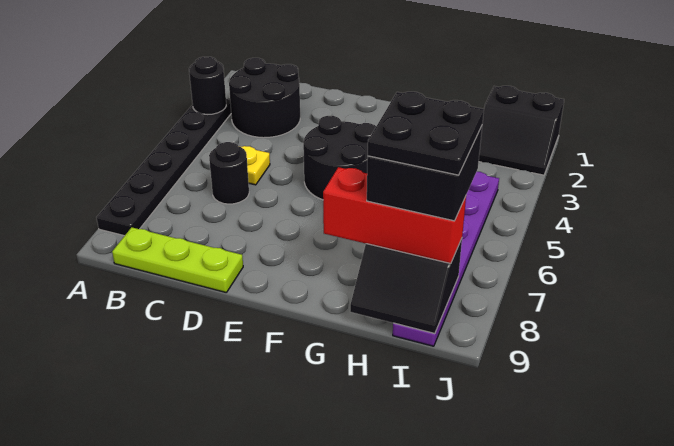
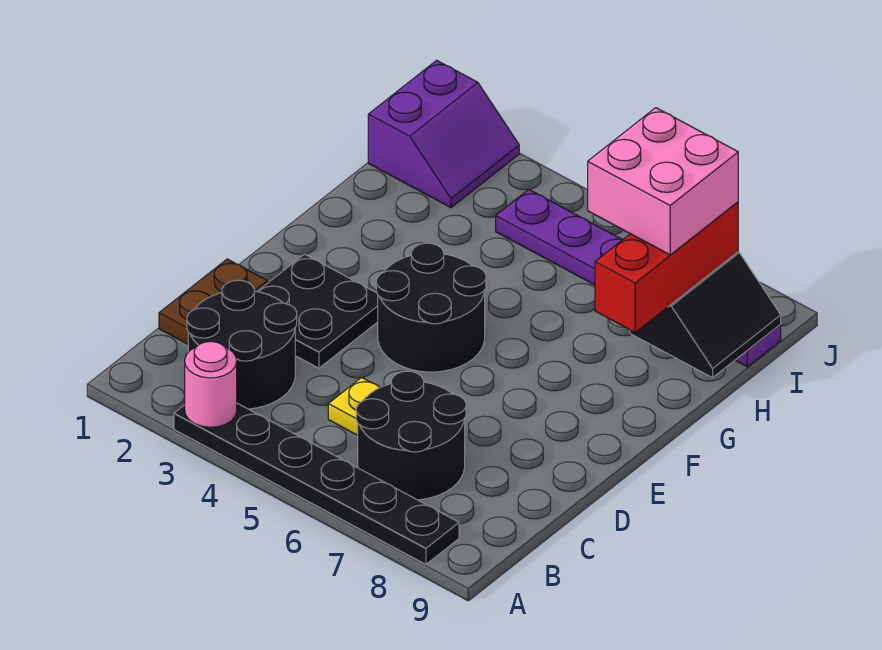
black 1x1 round brick [189,57,226,114] -> pink 1x1 round brick [185,341,237,427]
lime 1x3 plate [112,227,243,293] -> none
none -> brown 1x2 plate [159,259,267,344]
black 1x1 round brick [209,142,249,204] -> black 2x2 round brick [356,371,466,500]
black 2x2 brick [367,126,482,221] -> pink 2x2 brick [588,108,738,255]
black 2x2 plate [368,92,484,175] -> black 2x2 plate moved to [257,254,378,368]
black 2x2 slope [479,86,564,175] -> purple 2x2 slope [368,60,519,208]

